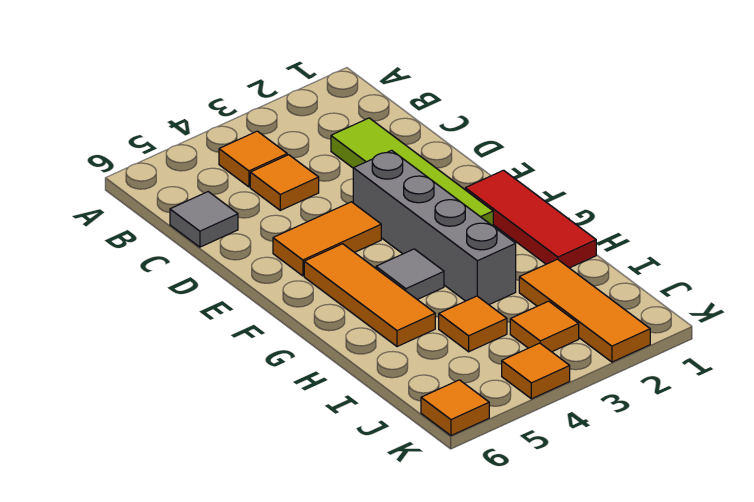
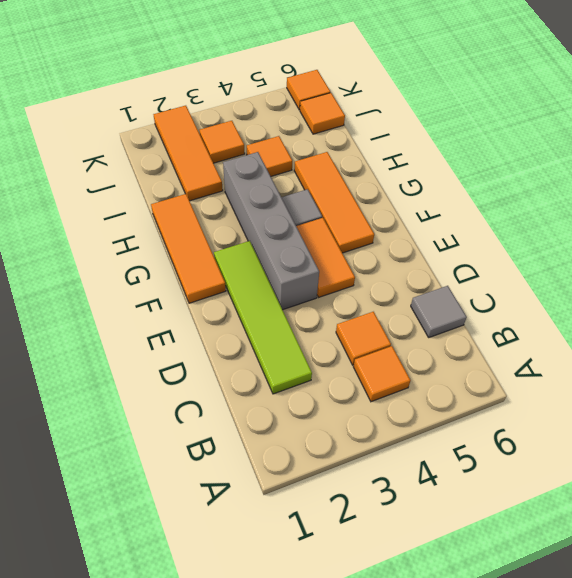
orange 1x2 tile [273,202,381,276] -> orange 1x2 tile turned to [296,218,355,297]
red 1x3 tile [465,170,596,268] -> orange 1x3 tile [151,194,226,303]
orange 1x1 tile [502,343,570,399] -> orange 1x1 tile moved to [300,93,345,134]

